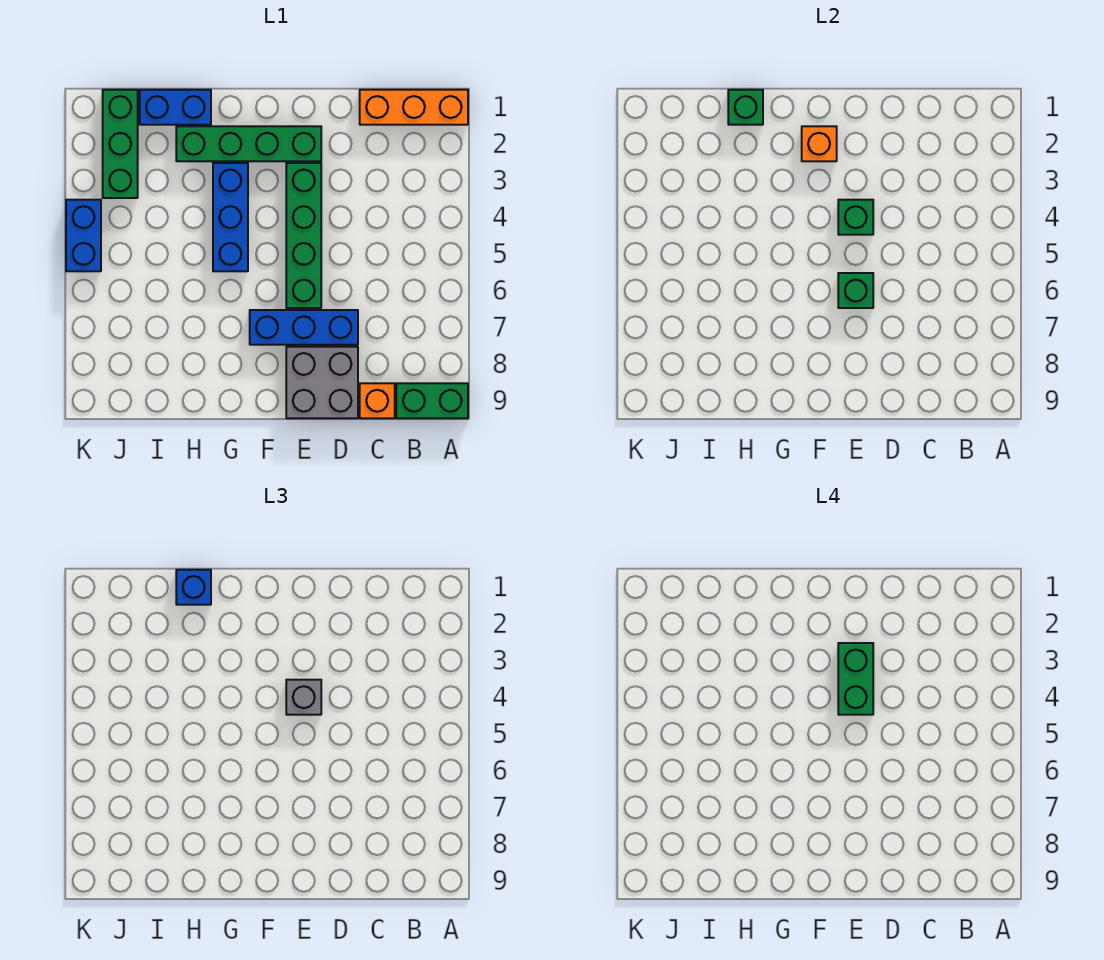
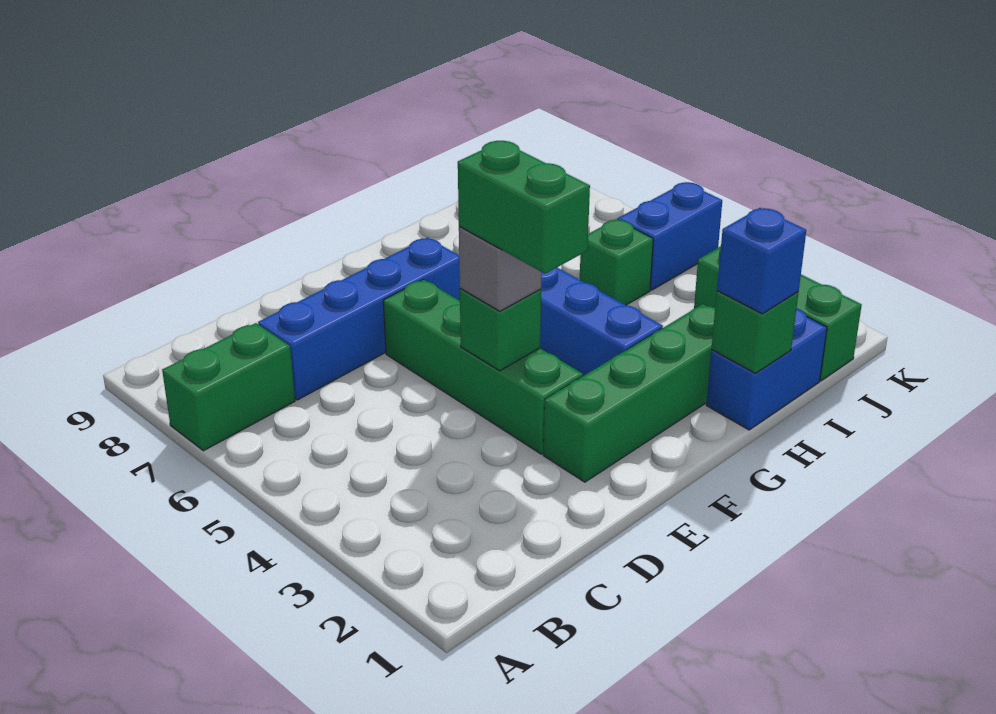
orange 1x3 brick [360,90,468,125] -> none
green 1x2 brick [396,383,468,418] -> green 1x2 brick moved to [162,323,295,451]
orange 1x1 brick [360,383,395,418] -> none
blue 1x3 brick [250,310,358,345] -> blue 1x4 brick [258,238,460,400]
grey 2x2 brick [286,347,358,418] -> none
green 1x1 brick [838,273,873,308] -> green 1x1 brick moved to [580,219,653,305]
orange 1x1 brick [802,126,837,161] -> none
blue 1x2 brick [66,200,101,271] -> blue 1x2 brick turned to [617,182,722,290]

